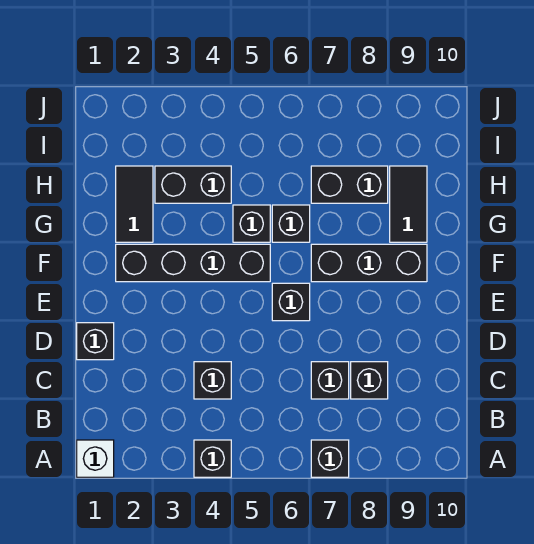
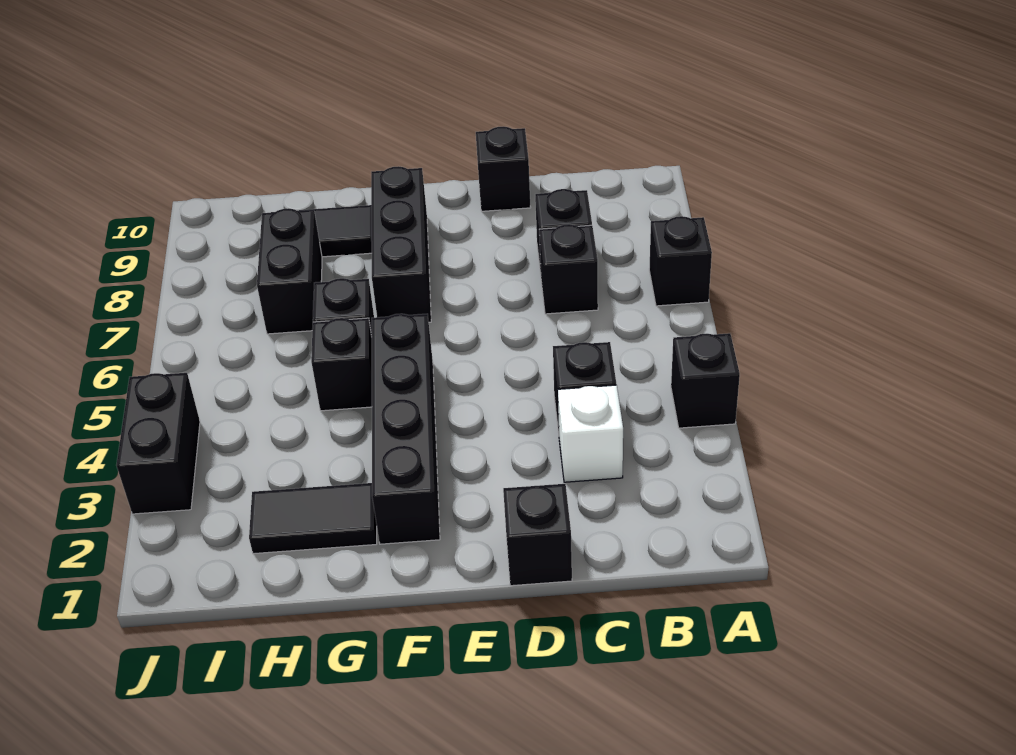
white 1x1 brick [77,440,114,477] -> white 1x1 brick moved to [558,385,623,482]
black 1x1 brick [272,283,310,321] -> black 1x1 brick moved to [476,127,531,211]
black 1x2 brick [155,166,231,203] -> black 1x2 brick moved to [117,373,200,514]

